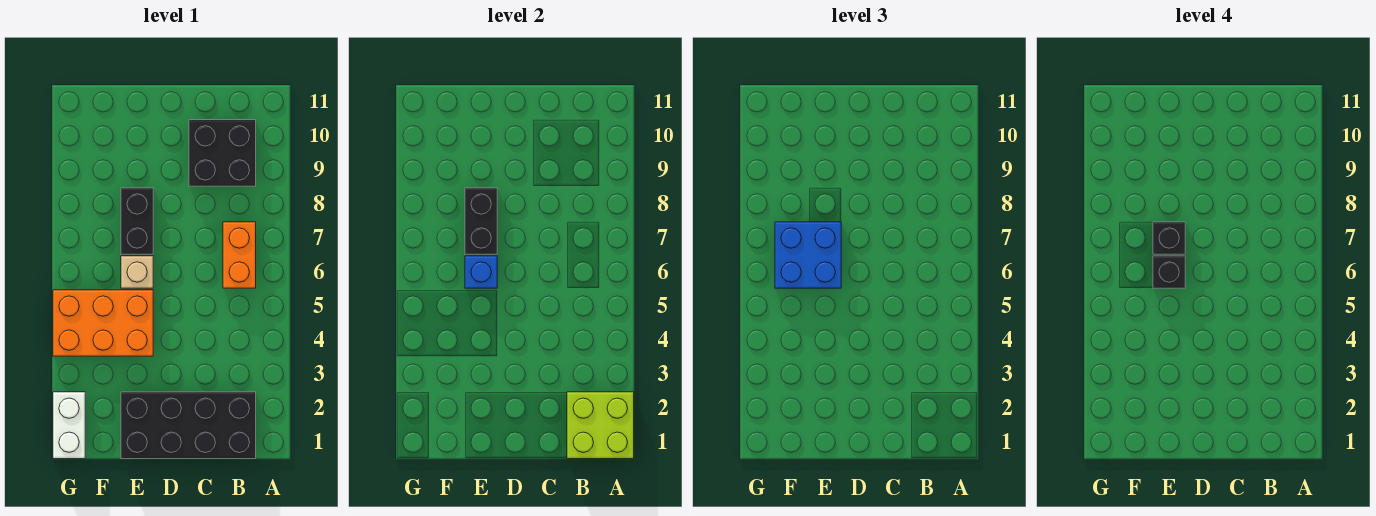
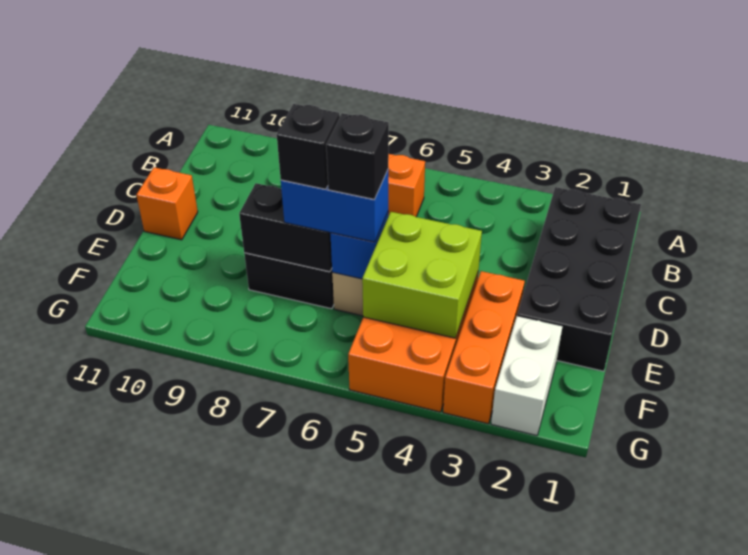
lime 2x2 brick [567,392,634,459] -> lime 2x2 brick moved to [362,212,482,338]
black 2x2 brick [189,120,256,186] -> none
none -> orange 1x1 brick [137,167,198,240]
none -> orange 1x3 brick [443,271,525,424]
blue 2x2 brick [775,222,841,288] -> blue 1x2 brick [281,170,388,242]
white 1x2 brick [53,392,85,459] -> white 1x2 brick turned to [491,316,563,436]

